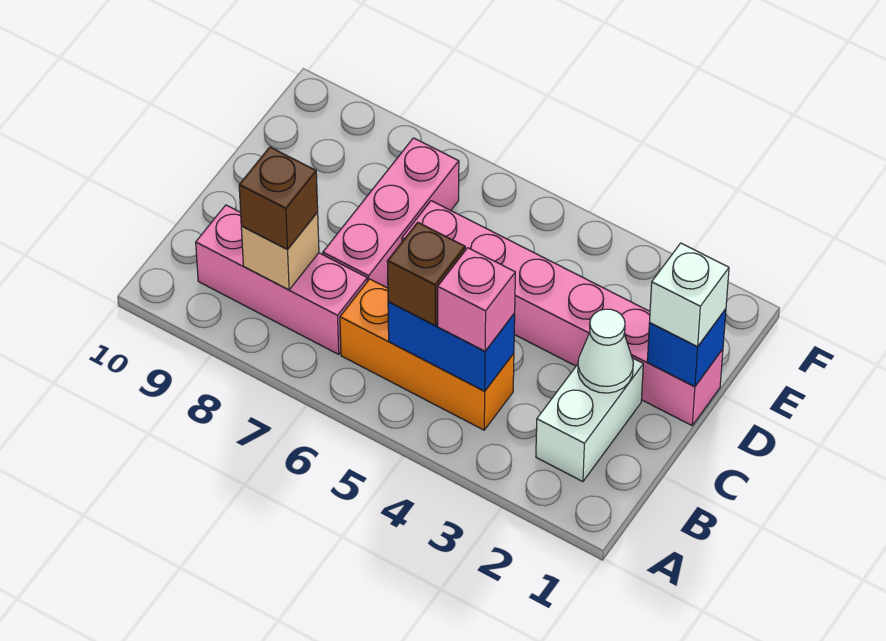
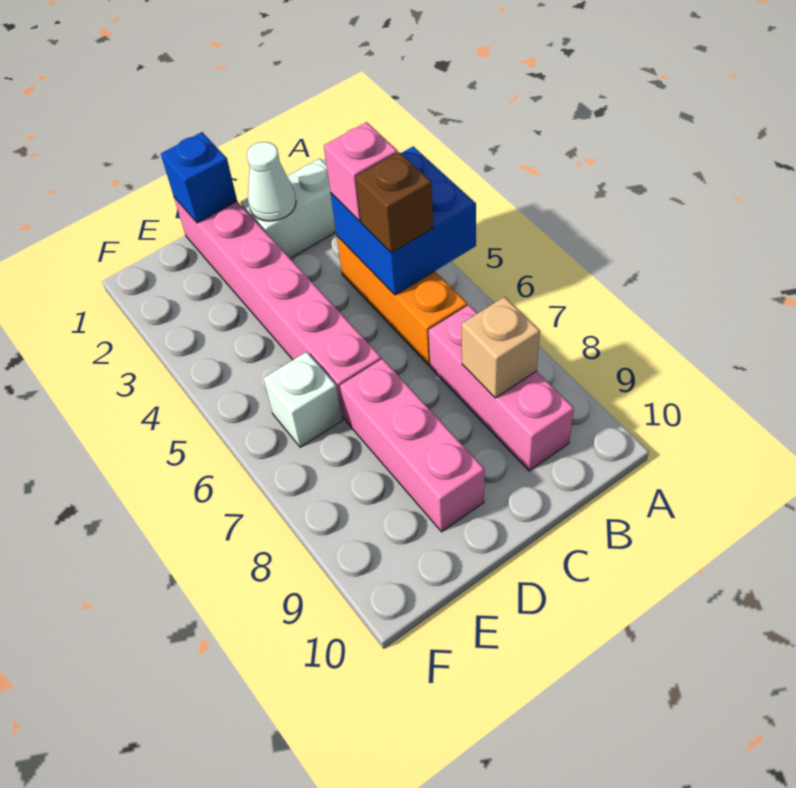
blue 1x2 brick [388,302,515,391] -> blue 2x2 brick [331,147,476,295]
brown 1x1 brick [239,147,318,250] -> none
pink 1x3 brick [323,138,459,288] -> pink 1x3 brick turned to [340,359,485,532]
white 1x1 brick [650,243,729,347] -> white 1x1 brick moved to [263,352,342,447]

